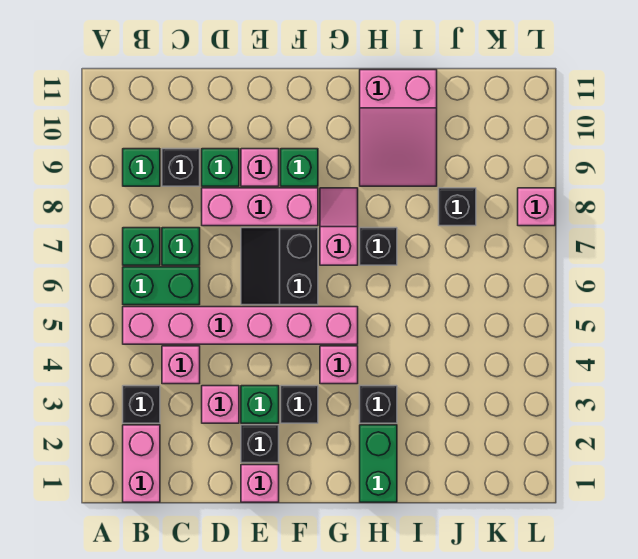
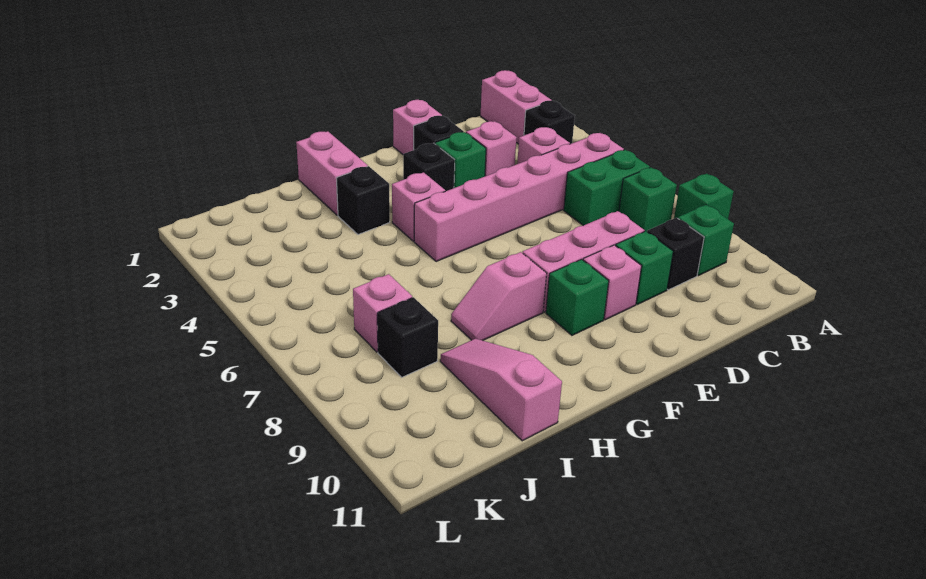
green 1x1 brick [162,228,200,265] -> green 1x1 brick moved to [674,174,734,219]
black 2x2 slope [241,228,318,305] -> none
pink 1x2 slope [320,188,358,265] -> pink 1x2 slope turned to [451,252,547,341]
green 1x2 brick [360,425,397,502] -> pink 1x2 brick [296,131,368,215]
black 1x1 brick [360,228,397,265] -> none
pink 2x3 slope [360,70,437,186] -> pink 1x3 slope [440,339,562,441]
pink 1x1 brick [518,188,555,226] -> pink 1x1 brick moved to [353,274,412,352]

